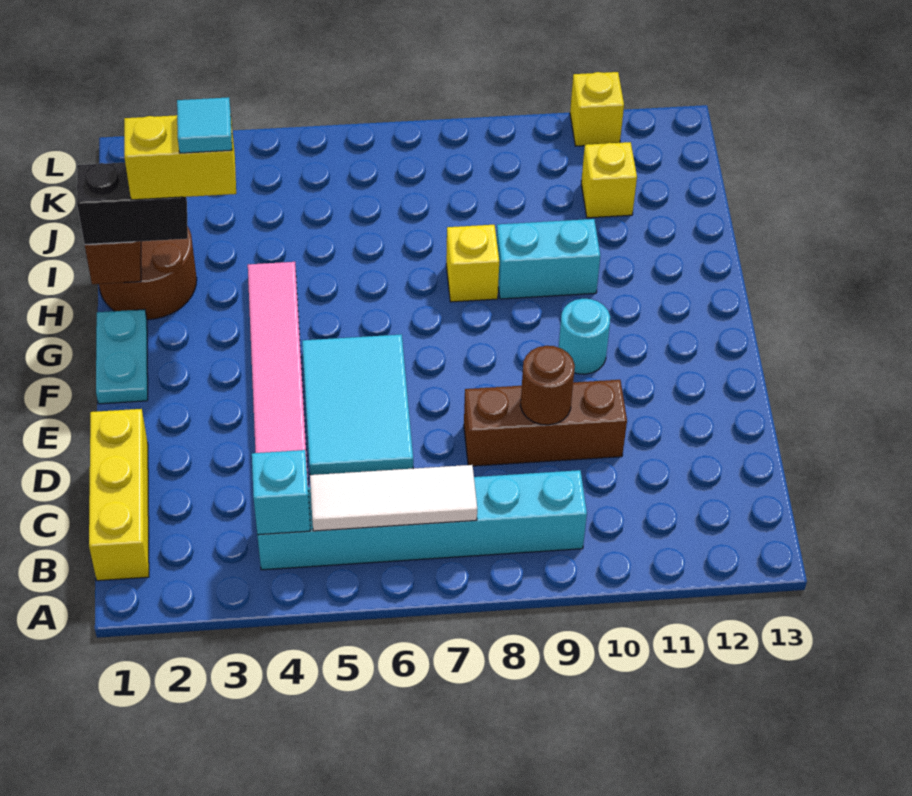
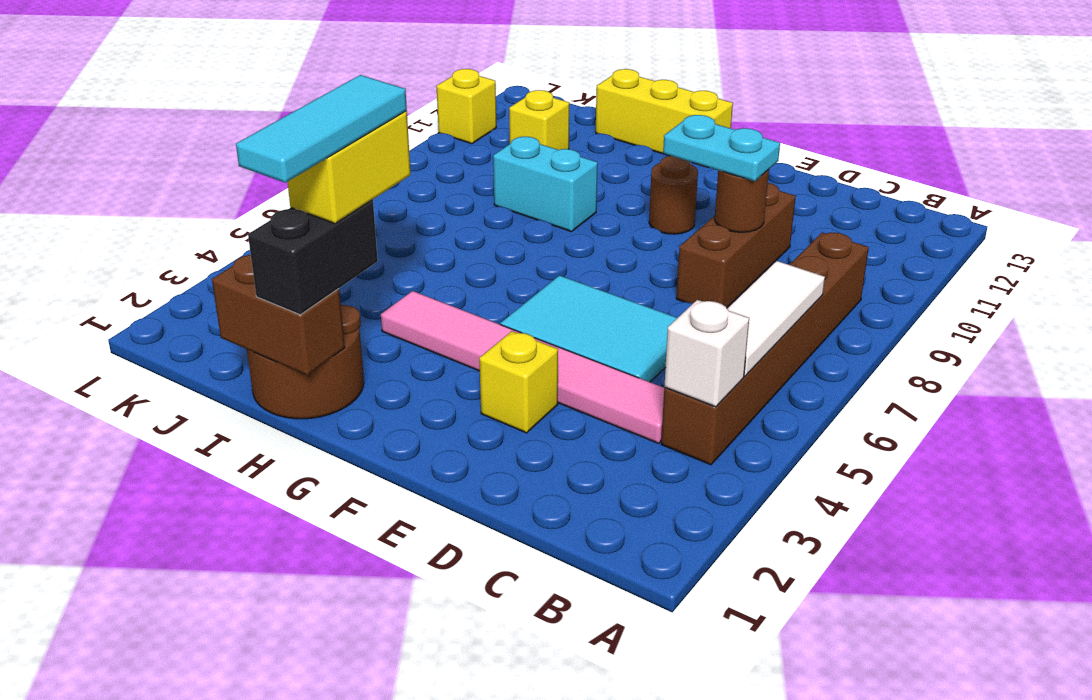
yellow 1x3 brick [89,409,149,581] -> yellow 1x3 brick moved to [596,69,733,154]
cyan 1x6 brick [257,470,587,570] -> brown 1x6 brick [661,232,869,465]
cyan 1x1 brick [252,450,310,535] -> white 1x1 brick [664,300,749,407]
cyan 1x2 plate [96,309,148,404] -> cyan 1x2 plate moved to [663,115,780,181]
cyan 1x1 round brick [559,298,610,374] -> brown 1x1 round brick [649,156,698,234]
cyan 1x1 tile [177,97,232,153] -> cyan 1x3 tile [236,75,407,183]
yellow 1x1 brick [446,225,499,302] -> yellow 1x1 brick moved to [479,331,558,433]
cyan 1x2 brick [496,219,600,299] -> cyan 1x2 brick turned to [493,137,598,232]

